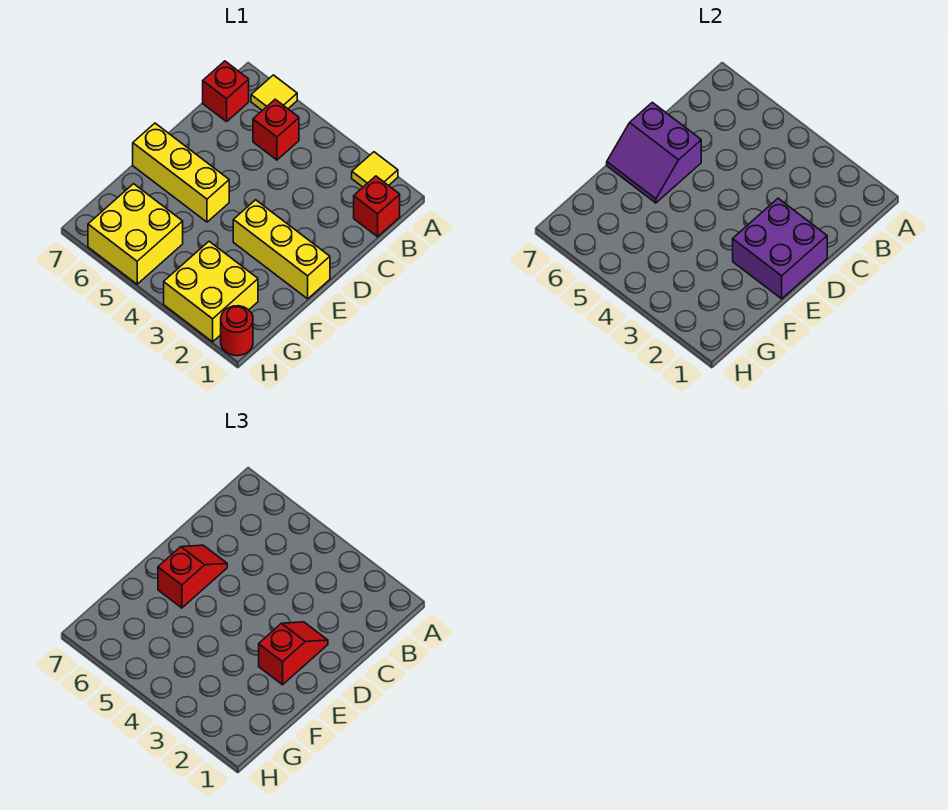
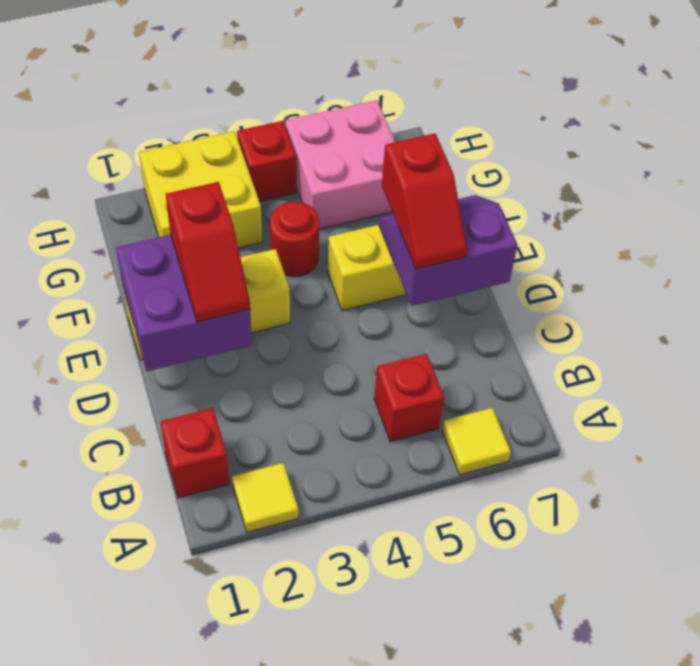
red 1x1 brick [203,61,249,122] -> red 1x1 brick moved to [237,121,296,202]
yellow 2x2 brick [88,184,183,284] -> pink 2x2 brick [285,100,395,229]
red 1x1 round brick [221,306,253,356] -> red 1x1 round brick moved to [270,202,319,277]

